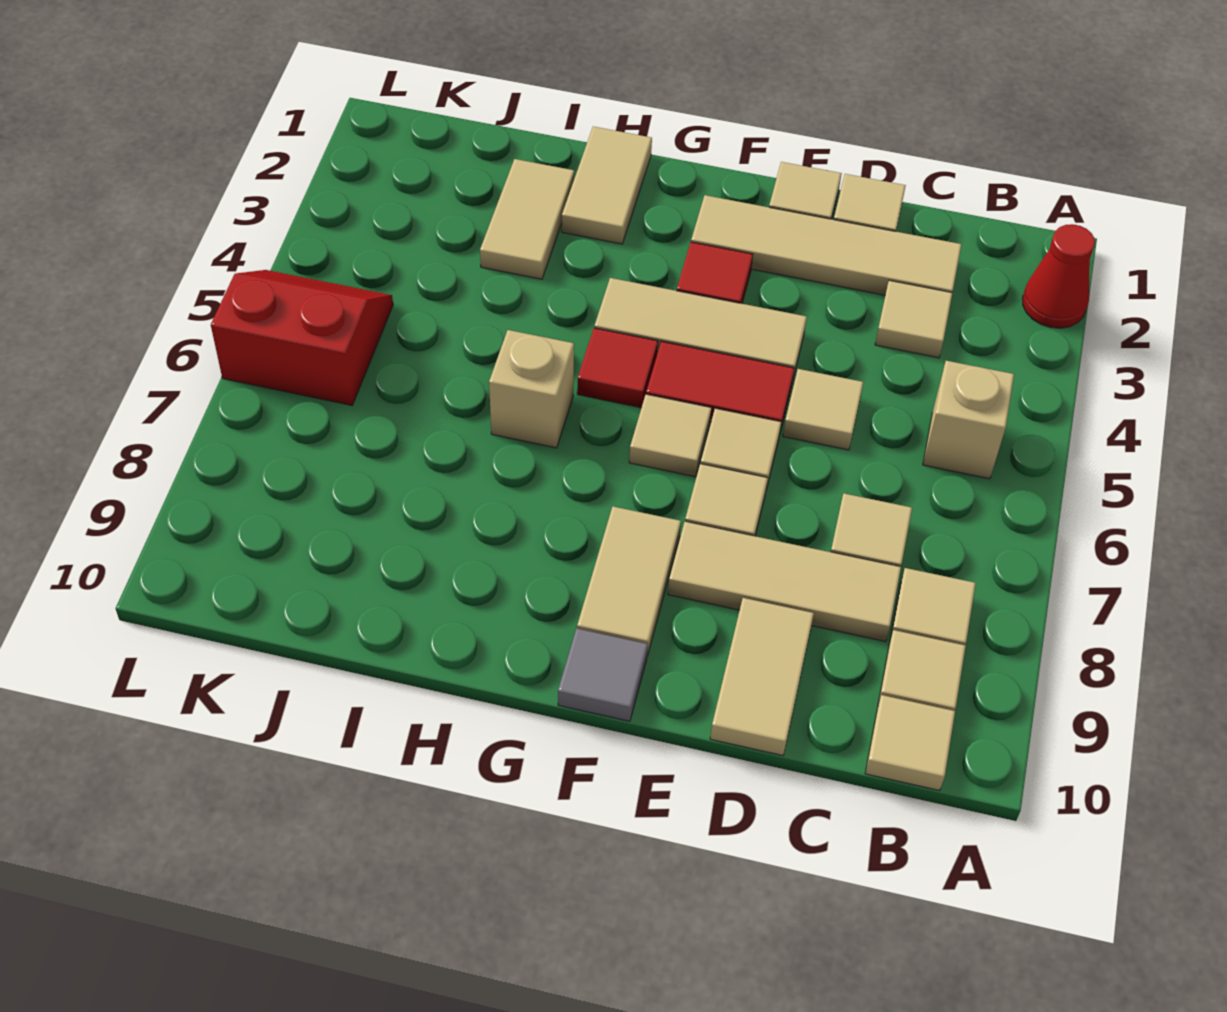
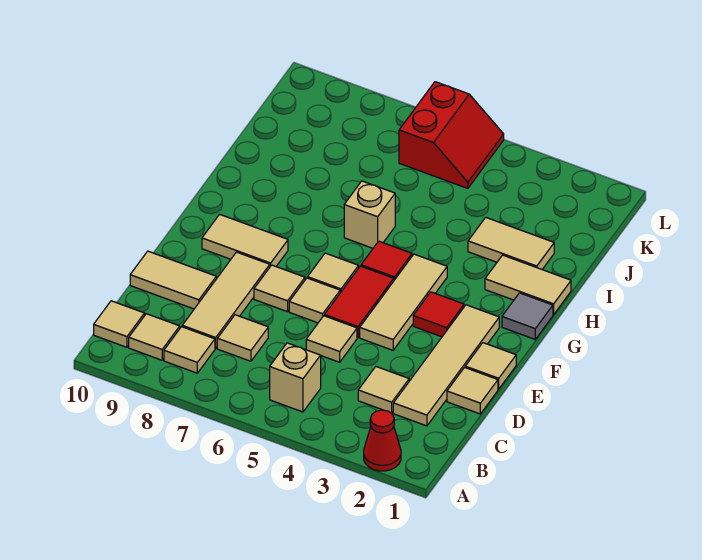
grey 1x1 tile [558,628,648,721] -> grey 1x1 tile moved to [502,293,553,339]

